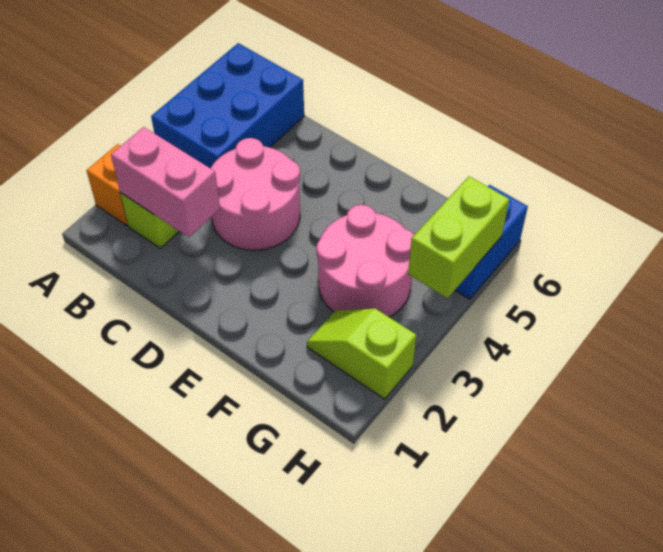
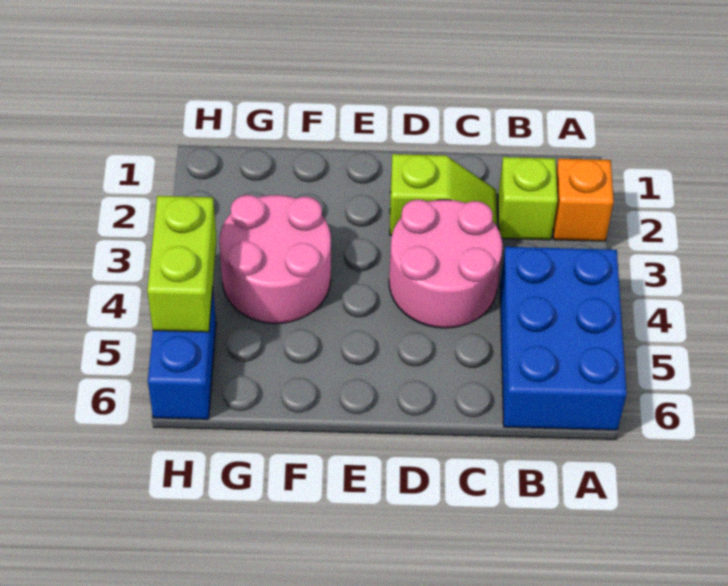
pink 1x2 brick [111,127,220,237] -> none
lime 1x2 slope [307,309,416,399] -> lime 1x2 slope moved to [390,154,497,235]

